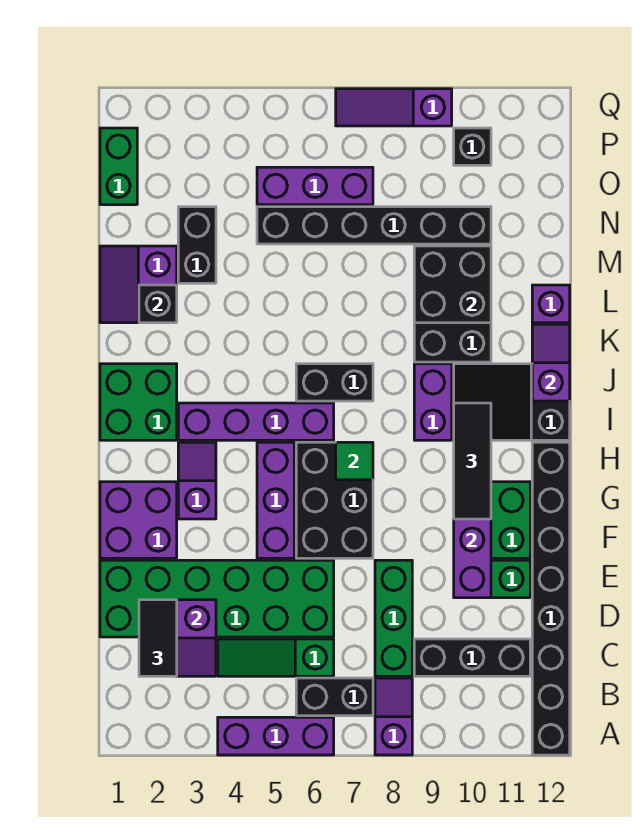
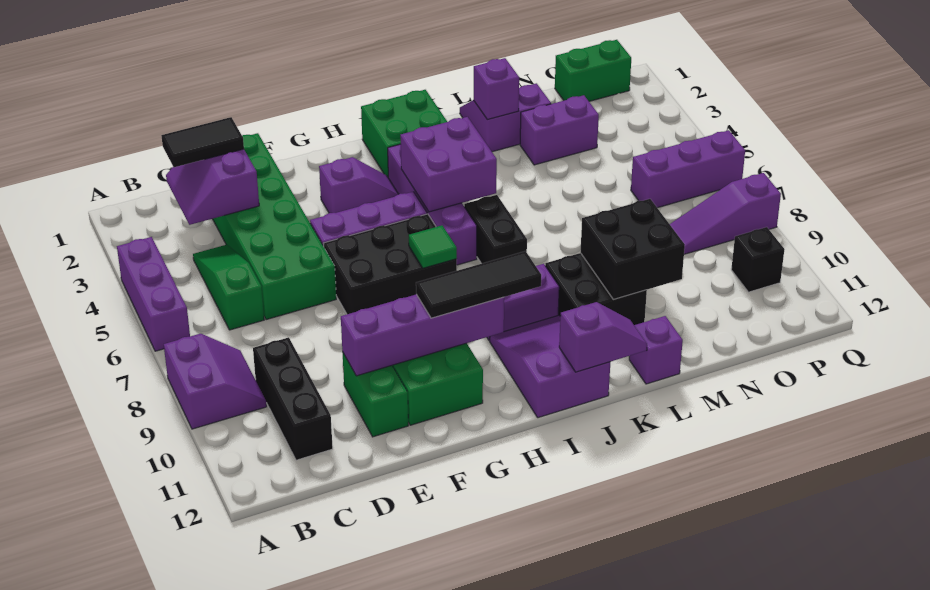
purple 1x2 slope [375,678,412,755] -> purple 2x2 slope [164,334,267,429]
black 1x8 brick [532,442,570,755] -> none
black 1x2 brick [296,678,373,716] -> none
green 1x3 brick [375,560,412,676] -> none
purple 2x2 brick [100,482,177,558] -> purple 2x2 brick moved to [400,117,497,212]
black 2x3 slope [454,364,570,440] -> purple 2x3 slope [490,315,610,418]
black 1x1 brick [139,285,177,323] -> purple 1x1 brick [474,58,519,120]
black 1x2 brick [178,207,216,283] -> purple 1x2 brick [520,95,599,165]
black 1x6 brick [257,207,491,244] -> none
purple 1x3 brick [257,167,373,205] -> purple 1x3 brick turned to [631,130,745,208]
purple 1x3 slope [336,89,452,126] -> purple 1x3 slope turned to [670,173,781,254]

